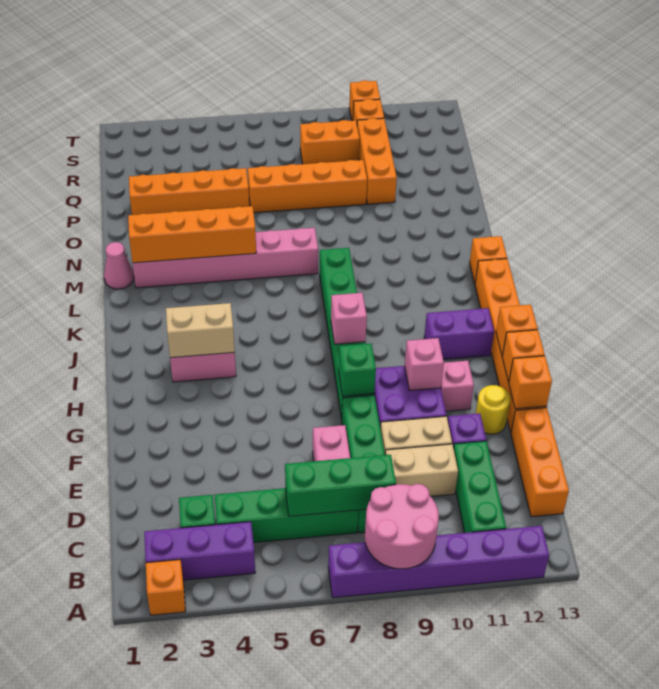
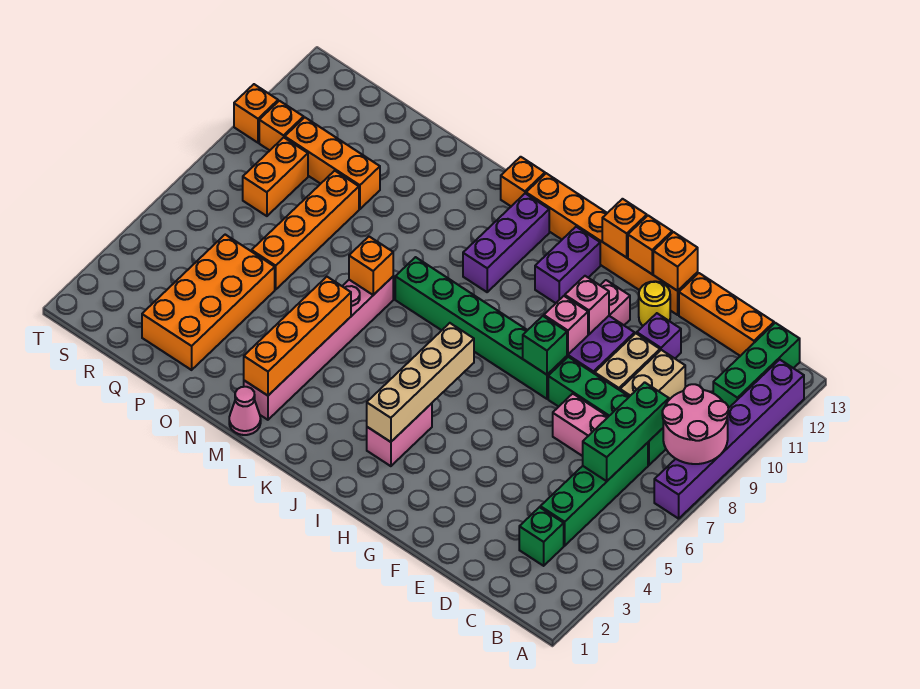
orange 1x1 brick [146,560,185,615] -> orange 1x1 brick moved to [349,237,393,295]
purple 1x3 brick [144,522,255,580] -> purple 1x3 brick moved to [463,194,549,292]
green 1x3 brick [454,441,506,533] -> green 1x3 brick turned to [713,323,800,408]
tan 1x2 brick [166,303,235,358] -> tan 1x4 brick [367,323,474,442]
pink 1x1 brick [331,293,367,344] -> pink 1x1 brick moved to [544,296,588,354]
orange 1x4 brick [129,168,249,215] -> orange 2x4 brick [142,235,275,370]

